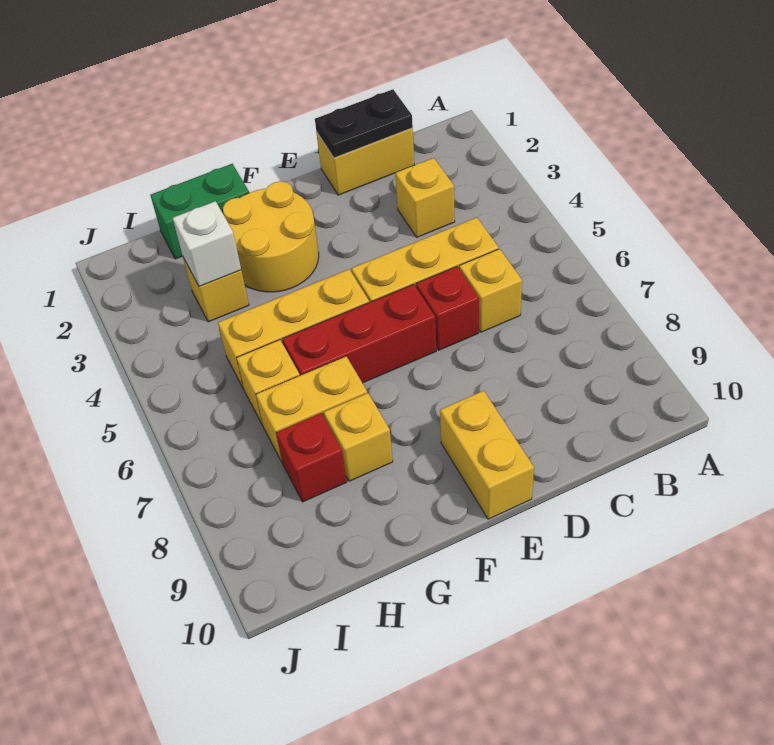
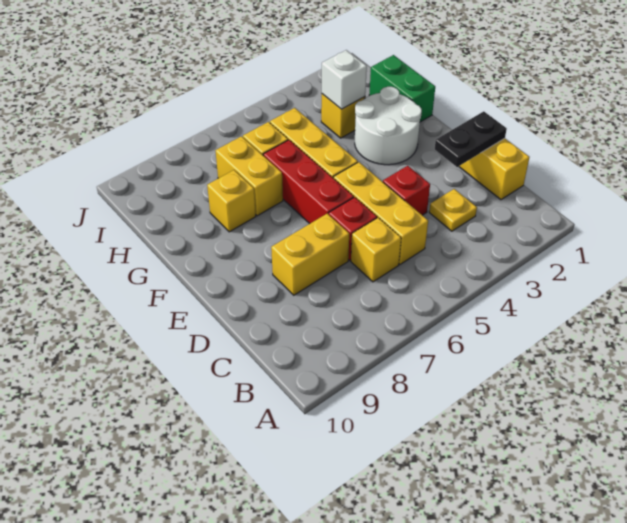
black 1x2 plate [315,89,413,158] -> black 1x2 plate turned to [435,111,507,167]
yellow 1x1 brick [395,158,455,237] -> yellow 1x1 plate [429,189,477,231]
yellow 1x2 brick [440,391,534,519] -> yellow 1x2 brick moved to [271,214,349,295]
yellow 2x2 round brick [223,181,319,292] -> white 2x2 round brick [355,87,422,165]
red 1x1 brick [276,413,347,502] -> red 1x1 brick moved to [383,166,430,215]

